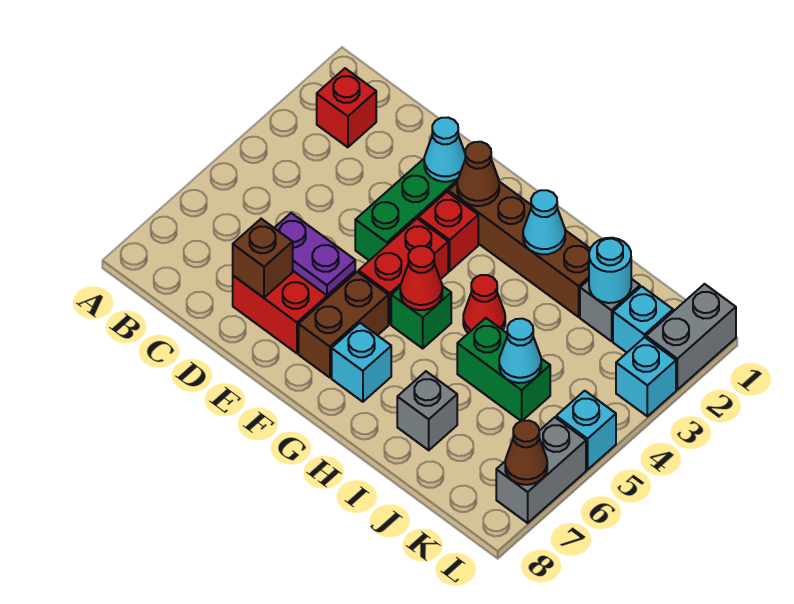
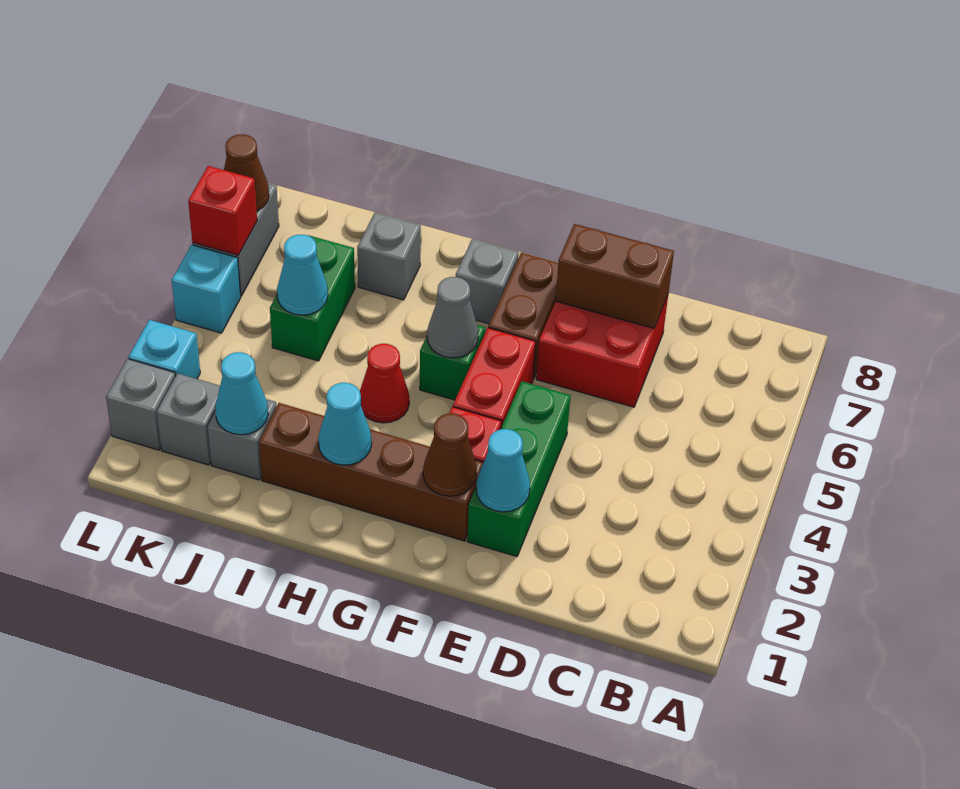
red 1x1 brick [317,68,376,147] -> red 1x1 brick moved to [188,166,257,255]
purple 1x2 plate [275,213,355,295] -> none
brown 1x1 brick [233,219,293,298] -> brown 1x2 brick [556,224,674,328]
red 1x1 cone [400,246,442,310] -> grey 1x1 cone [427,277,478,358]
cyan 1x1 brick [332,323,391,402] -> grey 1x1 brick [456,239,519,324]
green 1x2 brick [457,318,550,421] -> green 1x2 brick turned to [270,235,355,361]
cyan 1x1 round brick [589,238,631,303] -> cyan 1x1 cone [215,352,268,435]
cyan 1x1 brick [613,286,673,353] -> grey 1x1 brick [157,373,220,465]
grey 1x2 brick [646,284,736,390] -> grey 1x1 brick [106,359,175,450]

